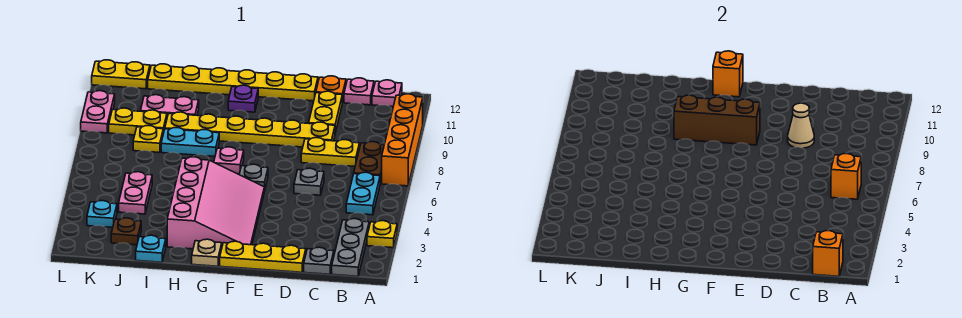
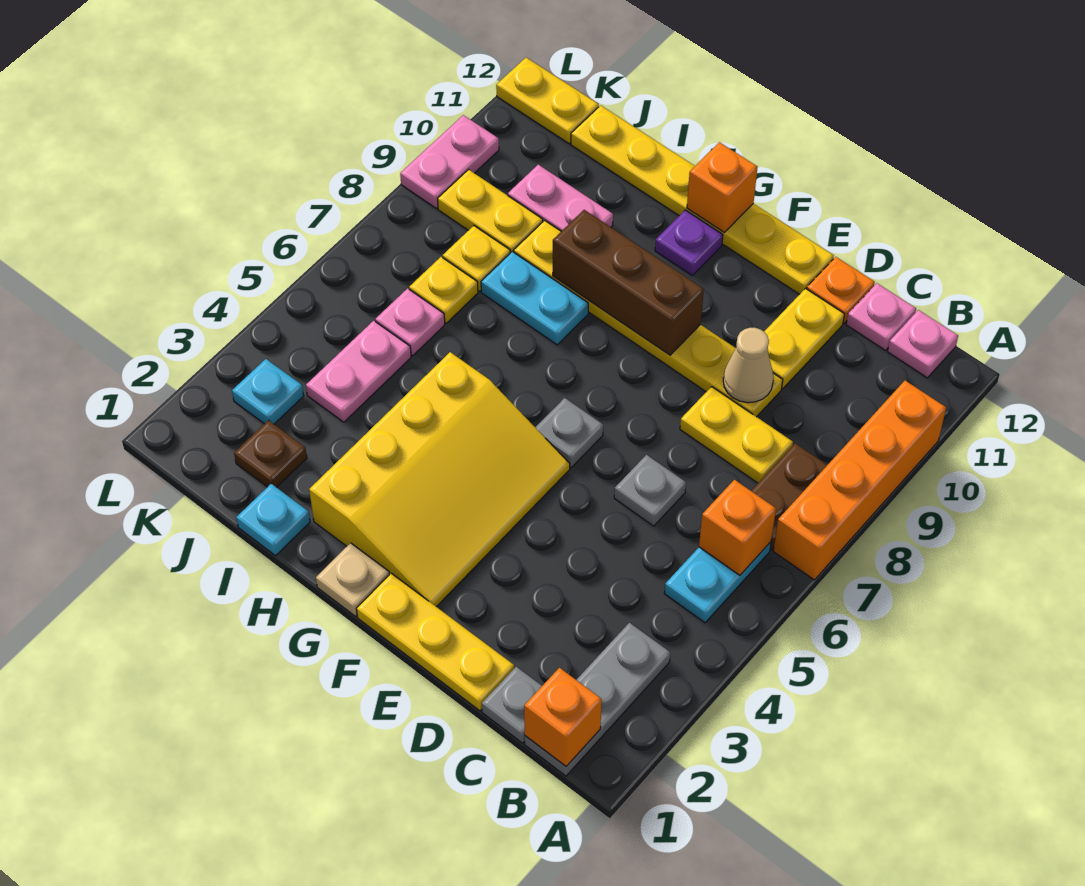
yellow 1x1 plate [367,221,397,248] -> yellow 1x1 plate moved to [409,257,478,323]
pink 3x4 slope [167,157,264,249] -> yellow 3x4 slope [309,352,570,607]
pink 1x1 plate [214,147,244,174] -> pink 1x1 plate moved to [375,288,445,356]

